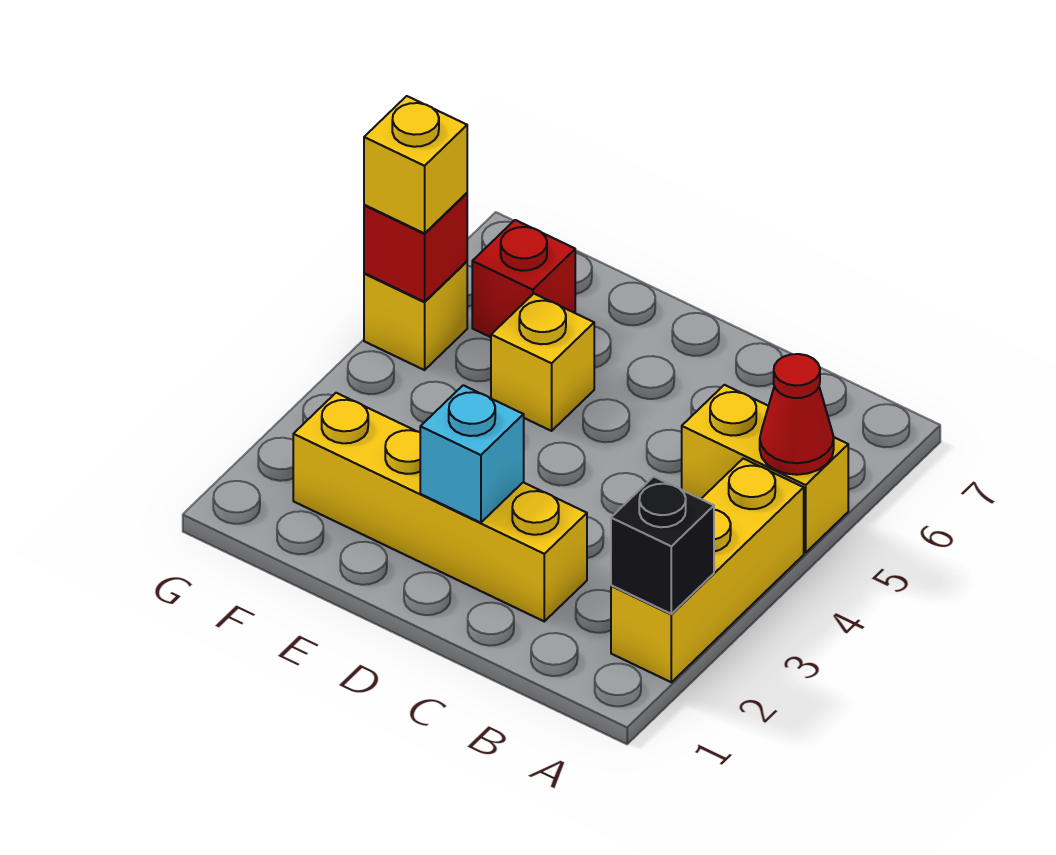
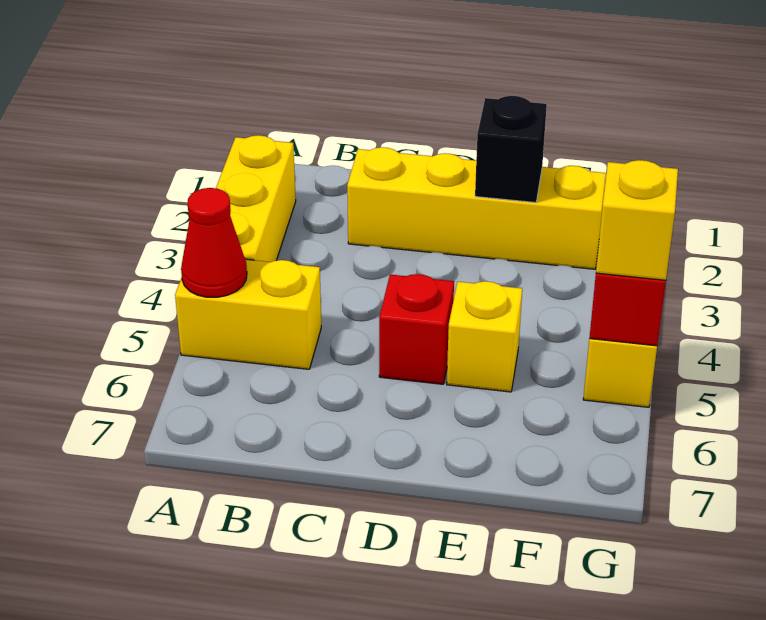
black 1x1 brick [611,477,714,614] -> black 1x1 brick moved to [475,96,547,203]
cyan 1x1 brick [420,385,524,523] -> none
red 1x1 brick [472,220,575,337] -> red 1x1 brick moved to [379,274,454,384]

